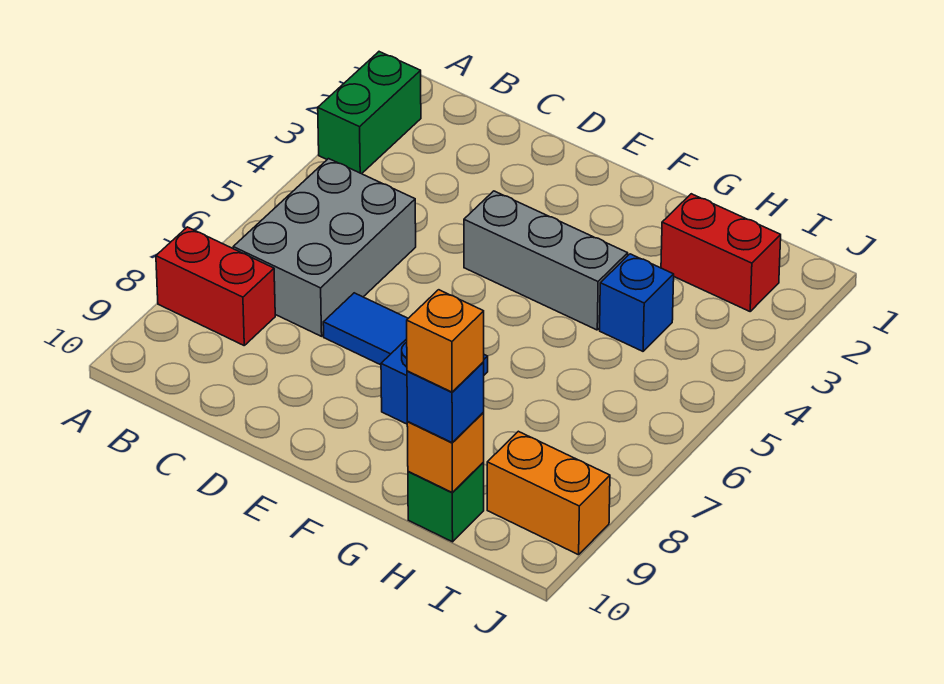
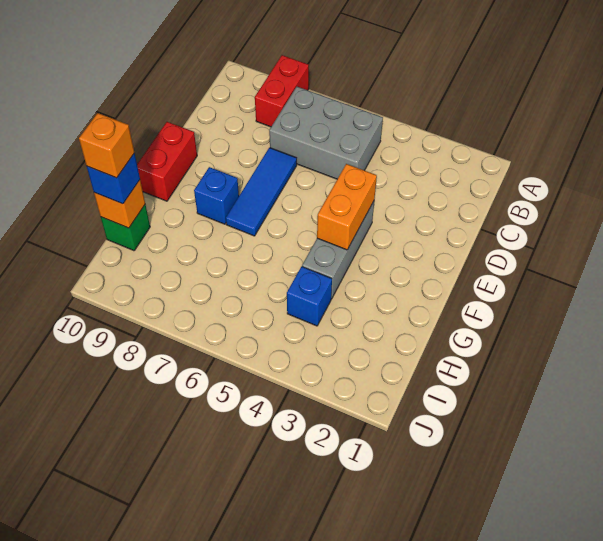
green 1x2 brick [318,52,421,174] -> none
red 1x2 brick [661,194,781,311] -> red 1x2 brick moved to [137,122,197,201]
orange 1x2 brick [487,431,610,555] -> orange 1x2 brick moved to [317,164,377,250]

